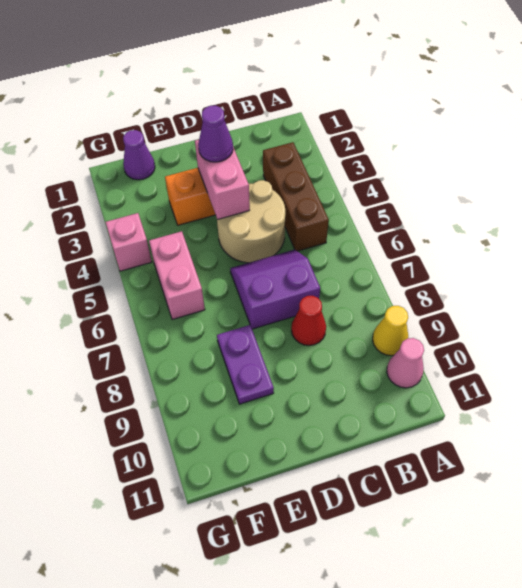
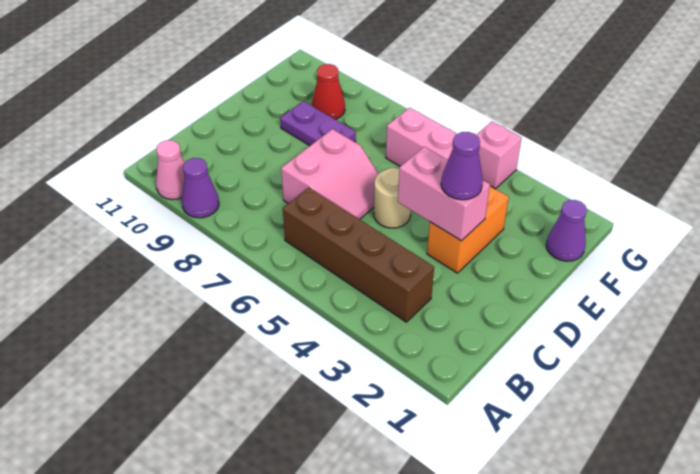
yellow 1x1 cone [373,306,408,356] -> purple 1x1 cone [182,158,219,218]
brown 1x3 brick [263,142,329,251] -> brown 1x4 brick [283,188,434,322]
tan 2x2 round brick [217,180,285,263] -> tan 1x1 round brick [374,168,411,228]
purple 2x2 slope [230,249,320,329] -> pink 2x2 slope [281,129,378,219]
red 1x1 cone [291,296,326,346] -> red 1x1 cone moved to [312,64,345,119]

